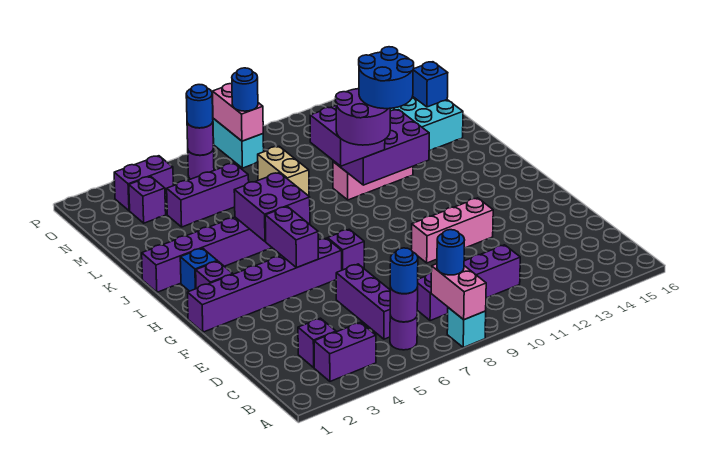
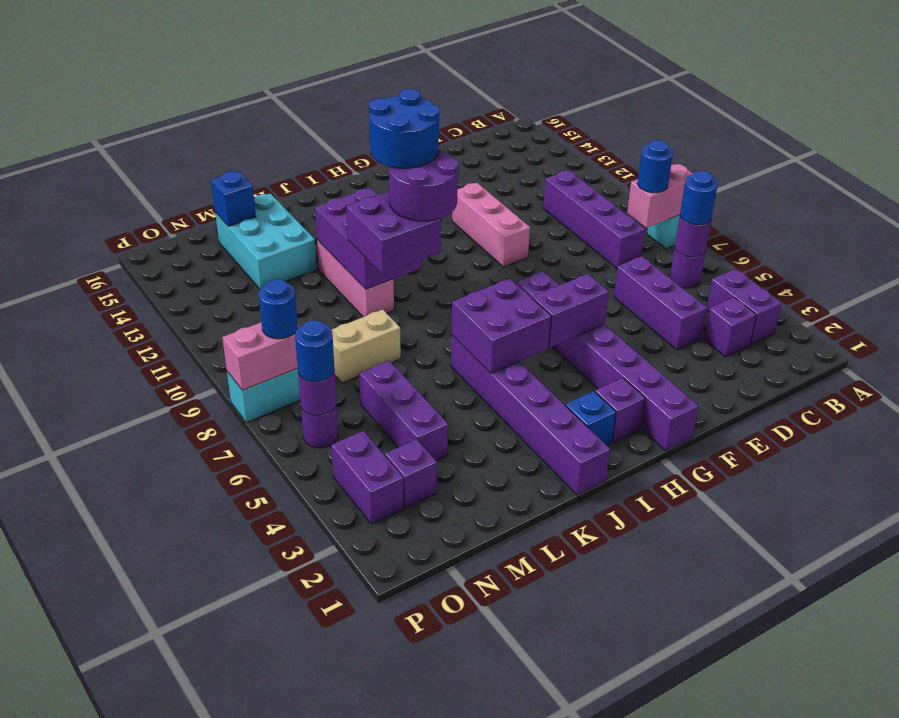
purple 1x3 brick [336,264,390,339] -> purple 1x3 brick turned to [614,256,707,350]

